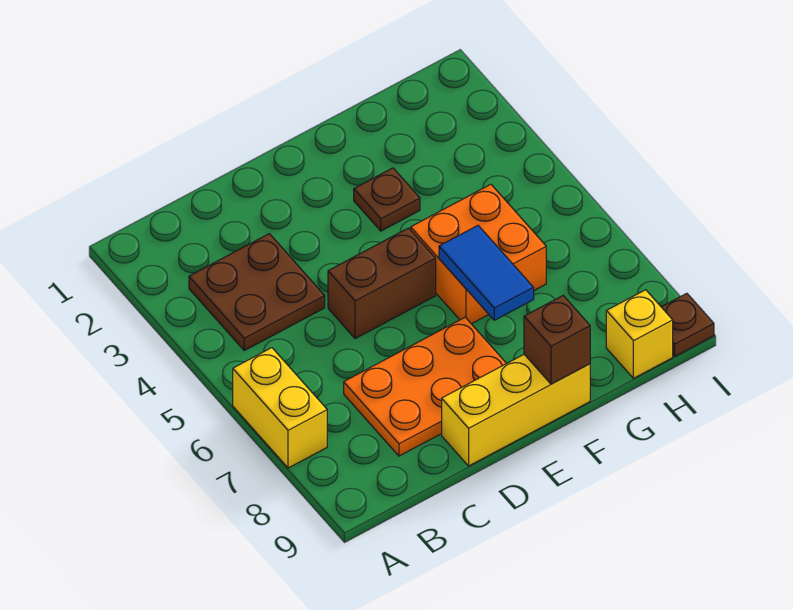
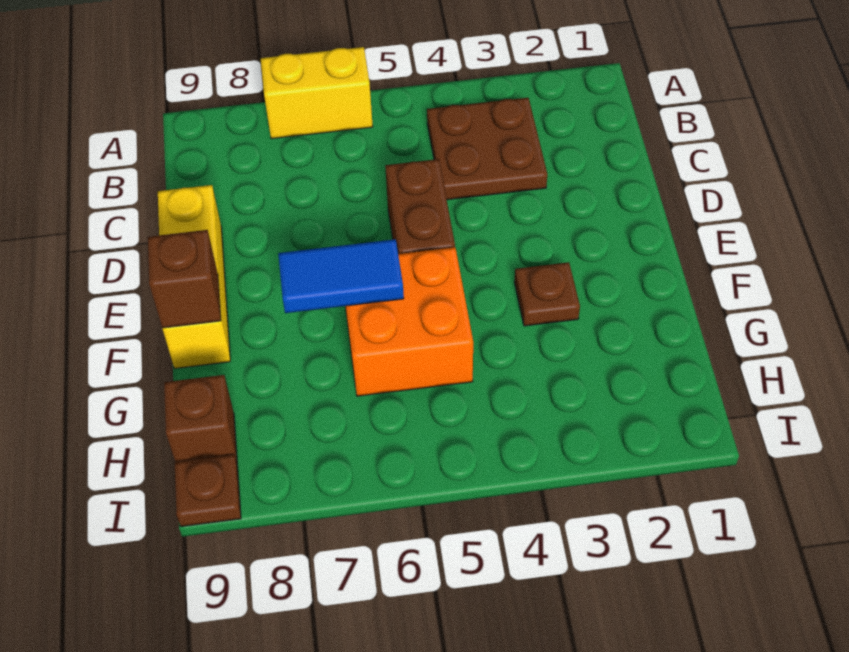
orange 2x3 plate [344,317,506,456] -> none
yellow 1x1 brick [606,290,673,378] -> brown 1x1 brick [164,375,237,462]

